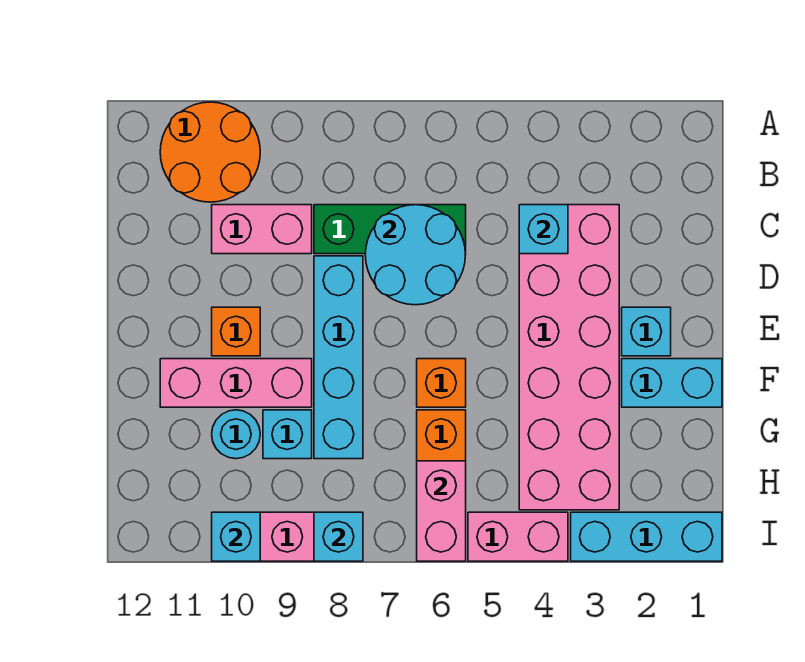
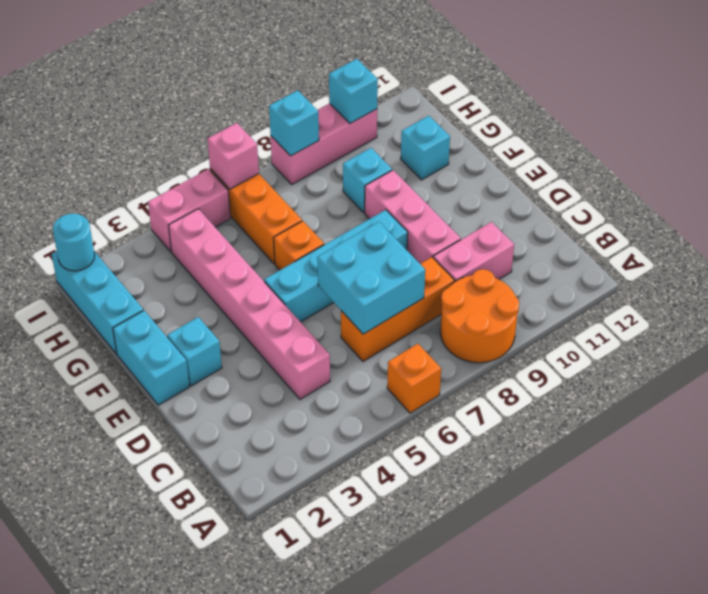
orange 2x2 round brick [160,102,260,202] -> orange 2x2 round brick moved to [440,269,519,363]
pink 2x6 brick [519,205,619,510] -> pink 1x6 brick [168,209,330,399]
cyan 1x1 brick [519,205,568,254] -> cyan 1x1 brick moved to [401,116,450,180]
green 1x3 brick [314,205,466,254] -> orange 1x3 brick [341,257,454,361]
cyan 2x2 round brick [365,205,465,305] -> cyan 2x2 brick [317,222,425,334]
cyan 1x4 brick [314,256,363,459] -> cyan 1x4 brick turned to [264,210,408,322]
orange 1x1 brick [212,307,260,356] -> orange 1x1 brick moved to [387,344,441,413]
cyan 1x2 brick [622,359,722,407] -> cyan 1x2 brick turned to [113,311,189,405]
pink 1x3 brick [160,359,312,407] -> pink 1x3 brick turned to [365,170,461,264]
cyan 1x1 round brick [212,410,260,459] -> cyan 1x1 round brick moved to [53,214,95,271]
pink 1x2 brick [417,461,466,561] -> pink 1x1 brick [207,123,259,189]
cyan 1x3 brick [571,512,722,561] -> cyan 1x3 brick turned to [52,251,143,354]

